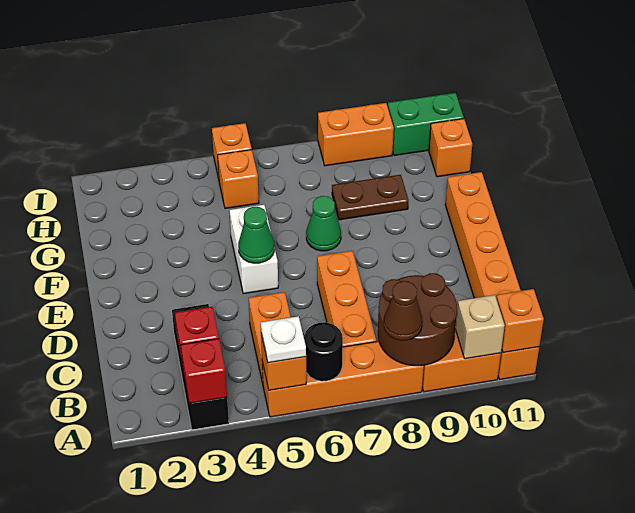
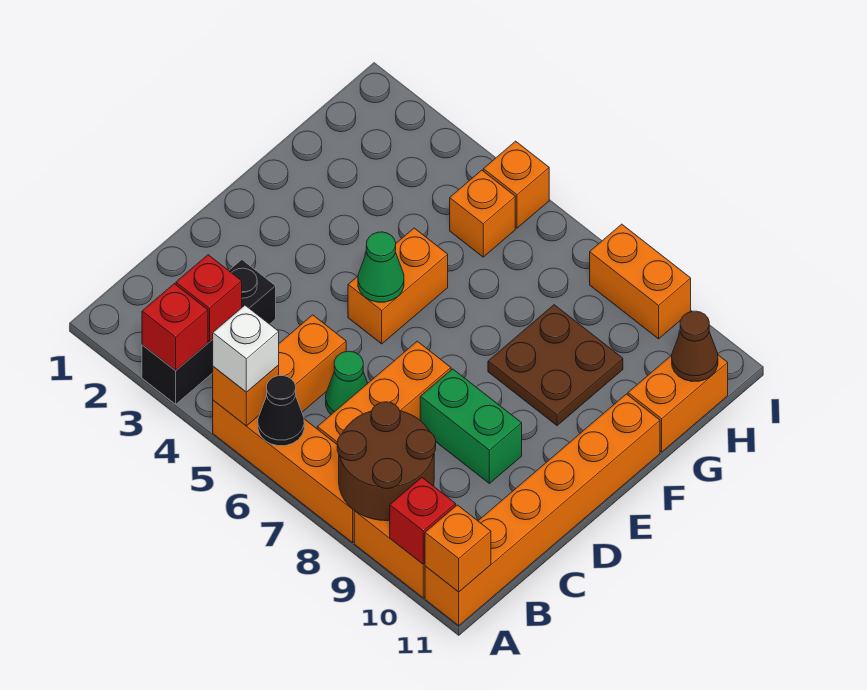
white 1x1 plate [261,316,306,363] -> white 1x1 brick [212,305,279,392]
black 1x1 round brick [304,322,343,381] -> black 1x1 cone [258,376,304,446]
brown 1x1 cone [384,281,422,341] -> brown 1x1 cone moved to [672,311,718,382]
tan 1x1 brick [455,295,505,359] -> red 1x1 brick [390,478,456,564]
white 1x2 brick [230,205,278,294] -> orange 1x2 brick [348,228,448,344]
green 1x1 cone [306,196,341,251] -> green 1x1 cone moved to [326,351,368,414]
brown 1x2 plate [332,175,409,220] -> brown 2x2 plate [488,305,623,426]
orange 1x1 brick [429,119,472,177] -> orange 1x2 brick [628,355,728,452]
green 1x2 brick [388,93,464,156] -> green 1x2 brick moved to [420,369,522,483]

